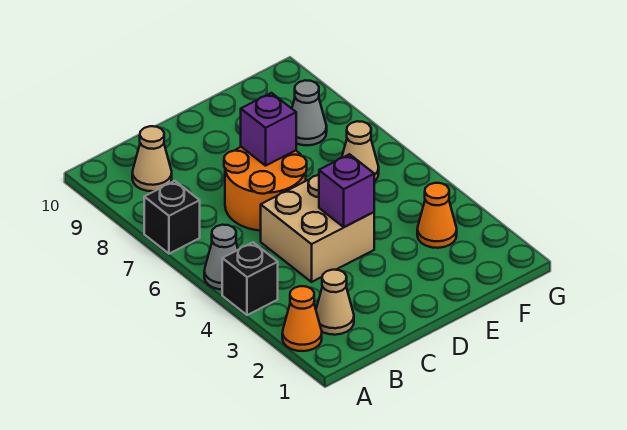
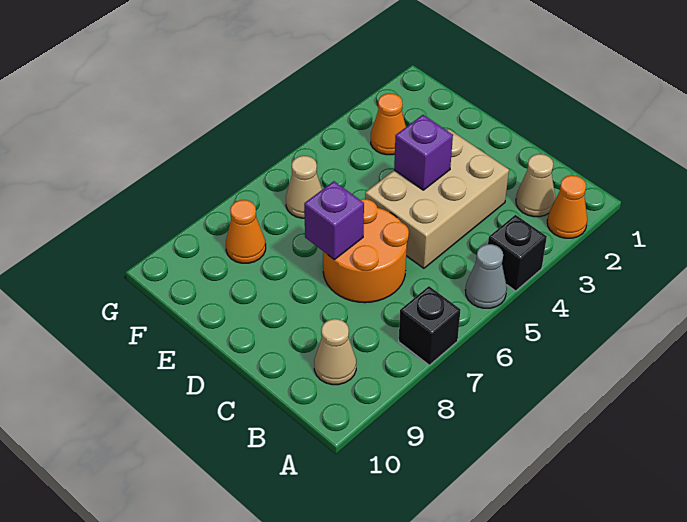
tan 2x2 brick [261,175,374,282] -> tan 2x3 brick [365,129,509,268]
grey 1x1 cone [292,80,327,145] -> orange 1x1 cone [226,200,266,263]

